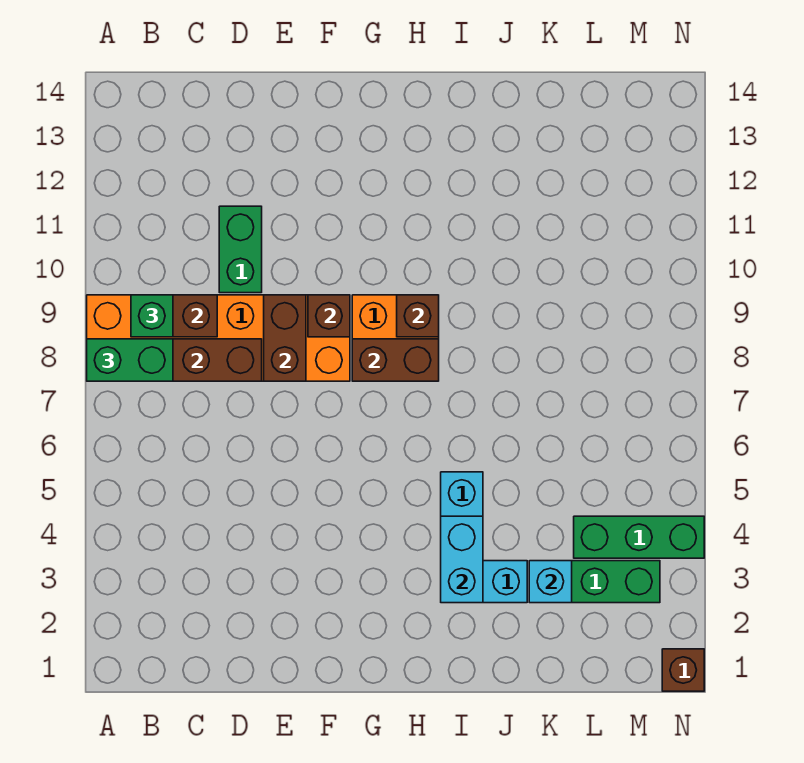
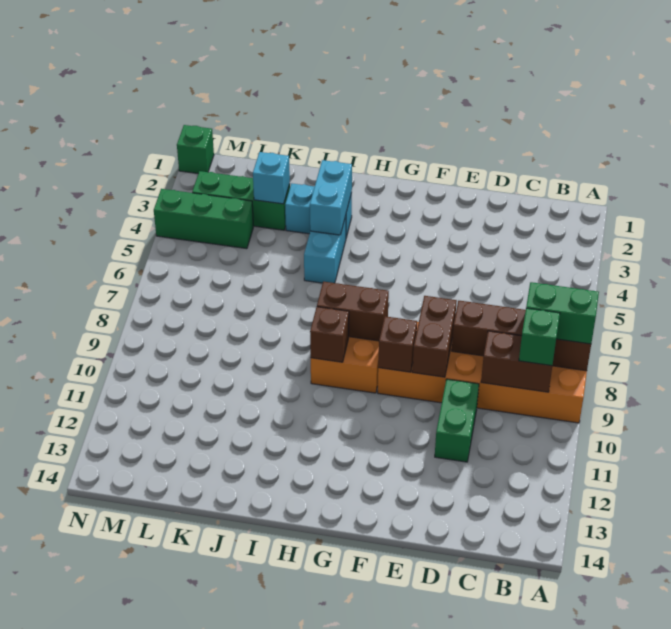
brown 1x1 brick [662,649,704,691] -> green 1x1 brick [177,125,214,173]

